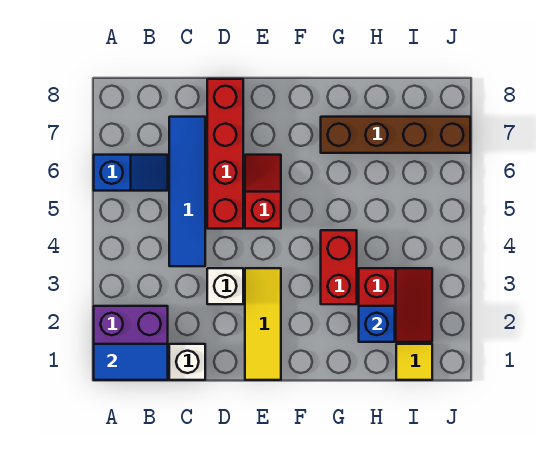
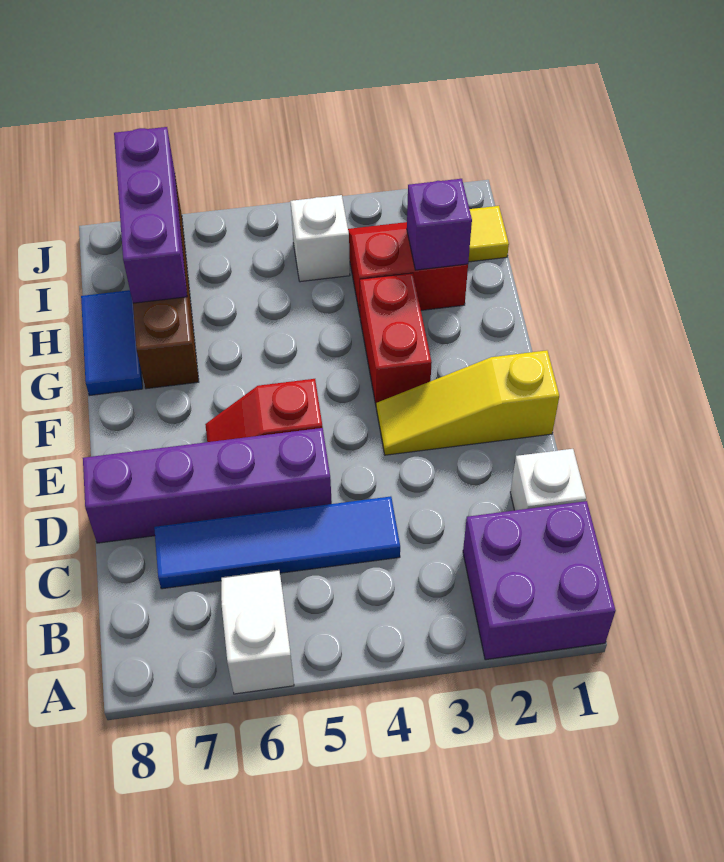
blue 1x2 tile [94,344,168,380] -> blue 1x2 tile moved to [81,290,143,396]
blue 1x2 slope [94,155,168,191] -> white 1x2 slope [221,570,294,694]
white 1x1 brick [207,268,243,304] -> white 1x1 brick moved to [290,195,350,282]
red 1x4 brick [207,79,243,229] -> purple 1x4 brick [83,428,332,543]
yellow 1x3 tile [245,268,281,380] -> yellow 1x3 slope [376,350,559,455]
red 1x2 brick [321,230,357,304] -> red 1x2 brick turned to [360,273,432,404]
blue 1x1 brick [359,306,395,342] -> purple 1x1 brick [407,179,472,270]
none -> purple 1x3 brick [114,127,187,303]

